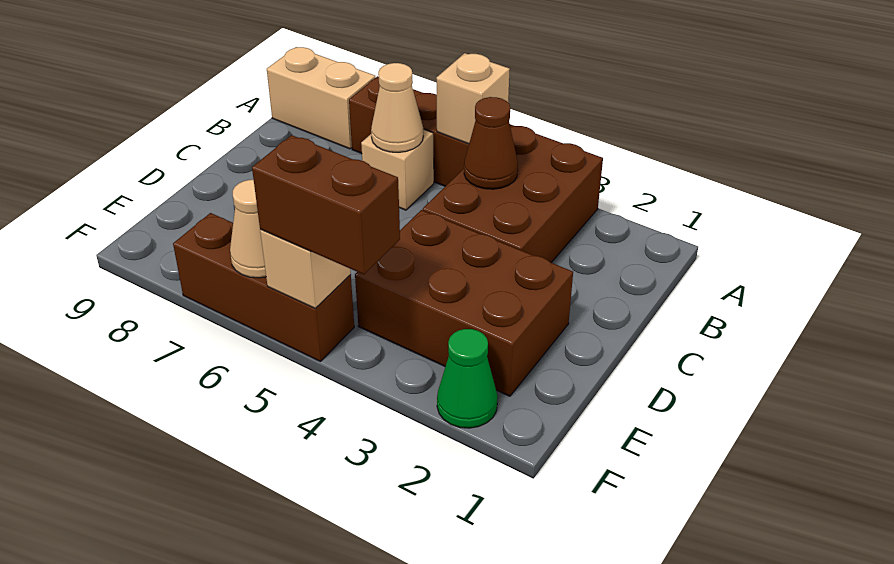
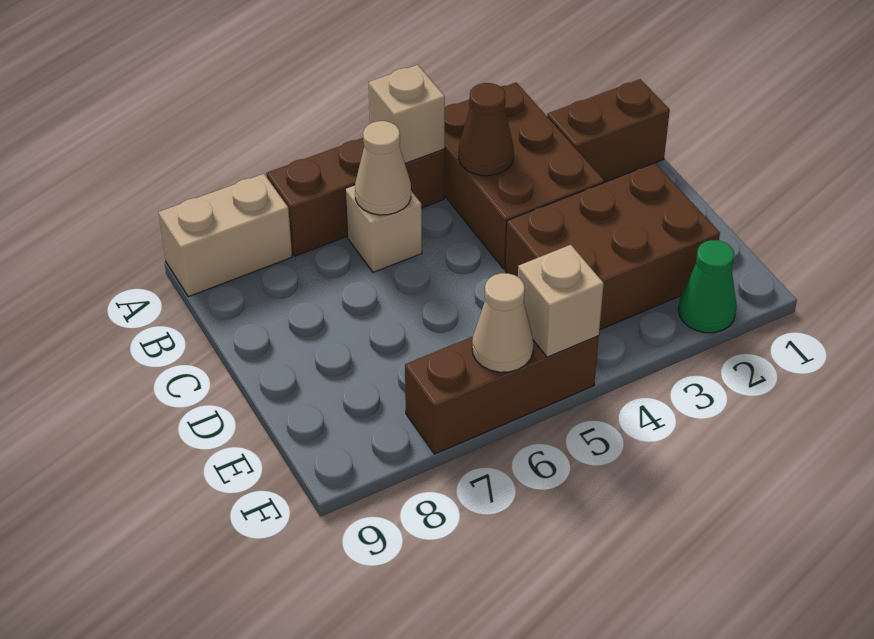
brown 1x2 brick [252,135,400,275] -> brown 1x2 brick moved to [547,79,670,183]

